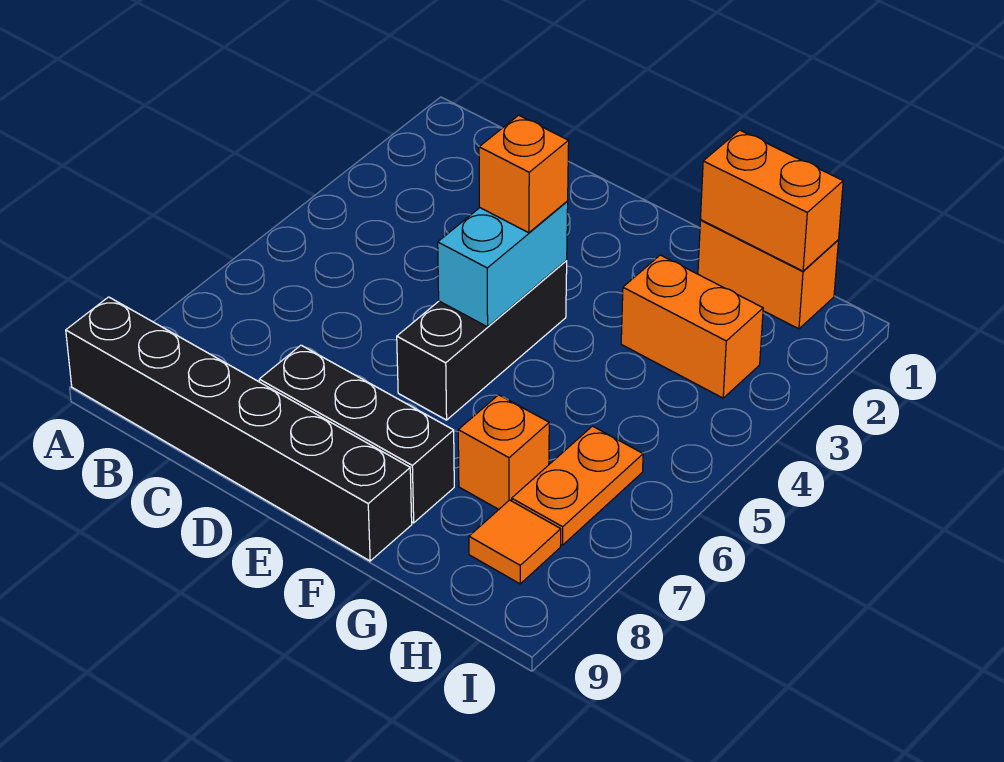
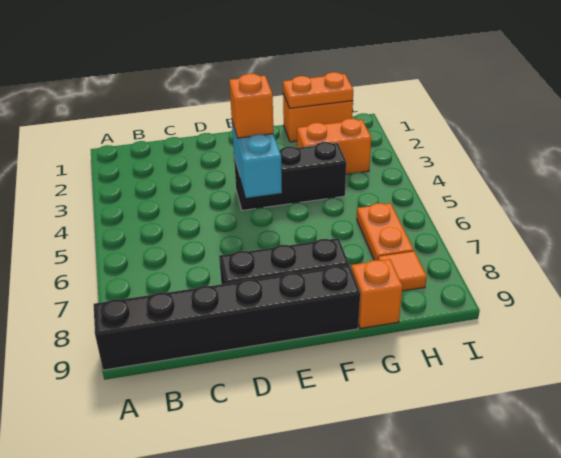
black 1x3 brick [397,260,567,420] -> black 1x3 brick turned to [234,142,346,210]
orange 1x2 brick [700,130,843,271] -> orange 1x2 plate [283,72,353,108]
orange 1x1 brick [458,395,549,509] -> orange 1x1 brick moved to [351,259,403,329]

